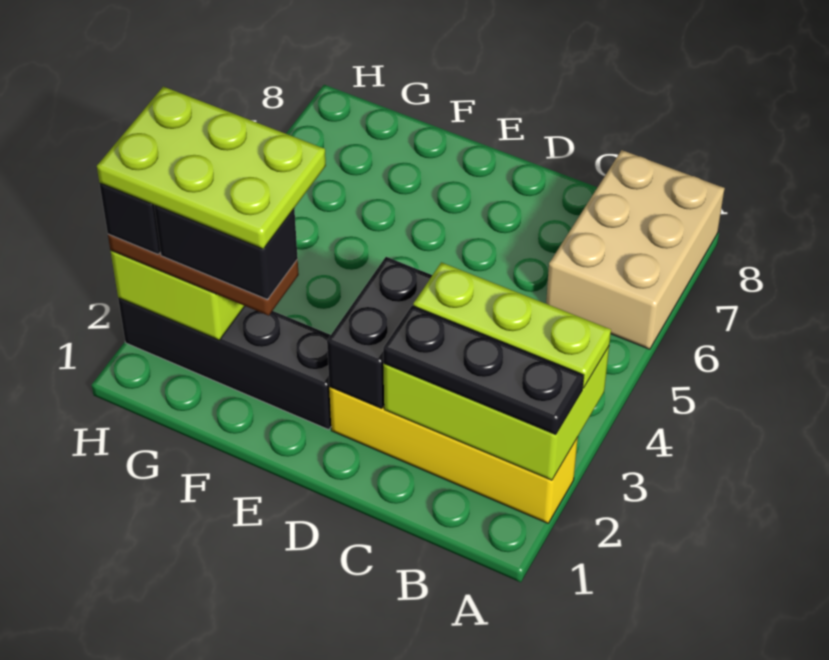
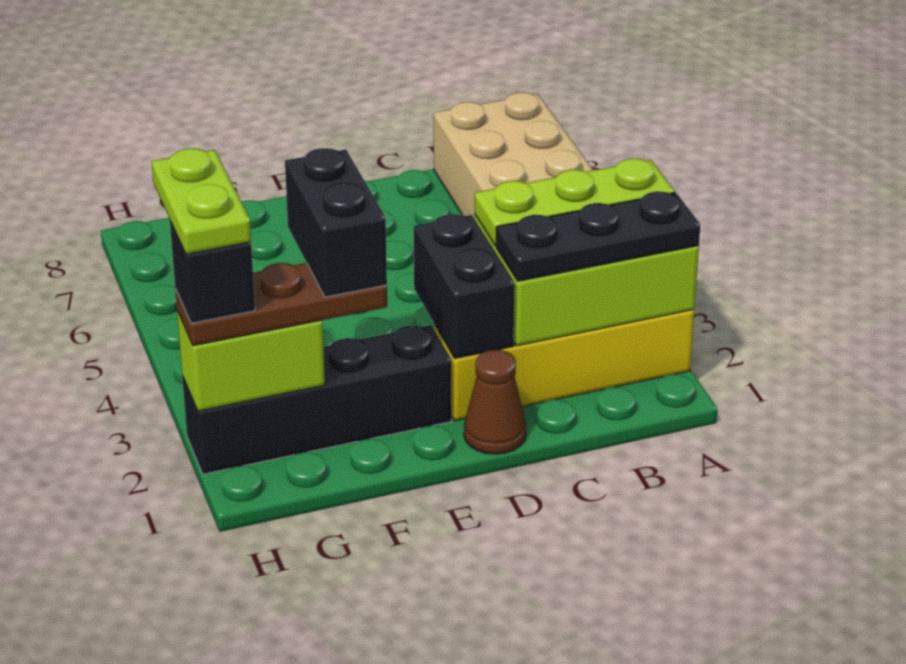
none -> brown 1x1 cone [464,350,526,454]
black 1x2 brick [154,205,298,299] -> black 1x2 brick turned to [285,148,387,297]
lime 2x3 plate [97,87,326,249] -> lime 1x2 plate [152,148,251,254]

